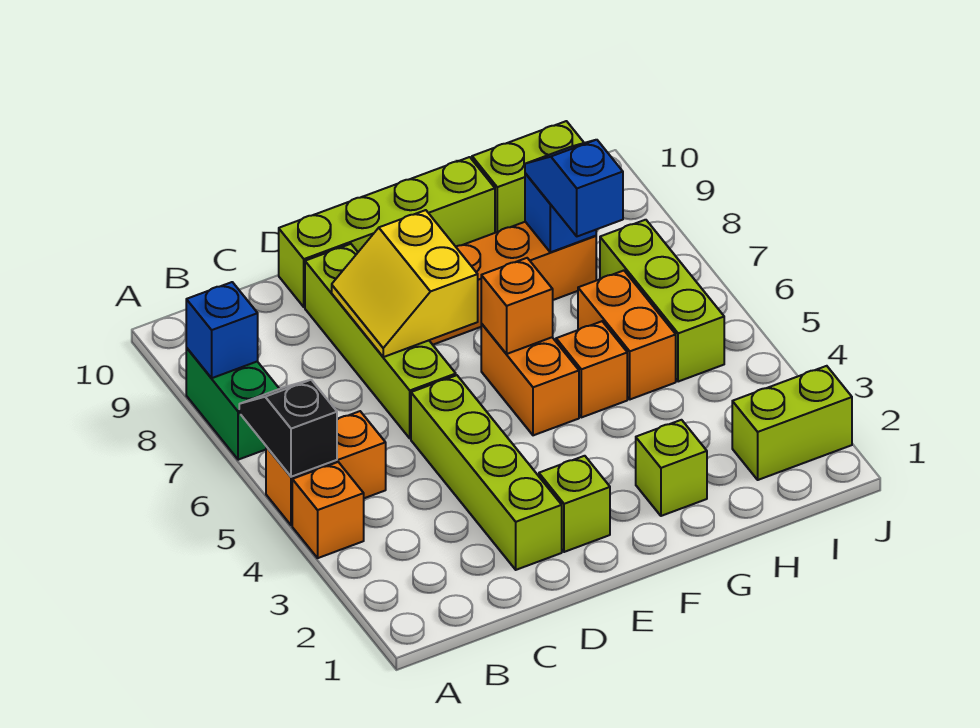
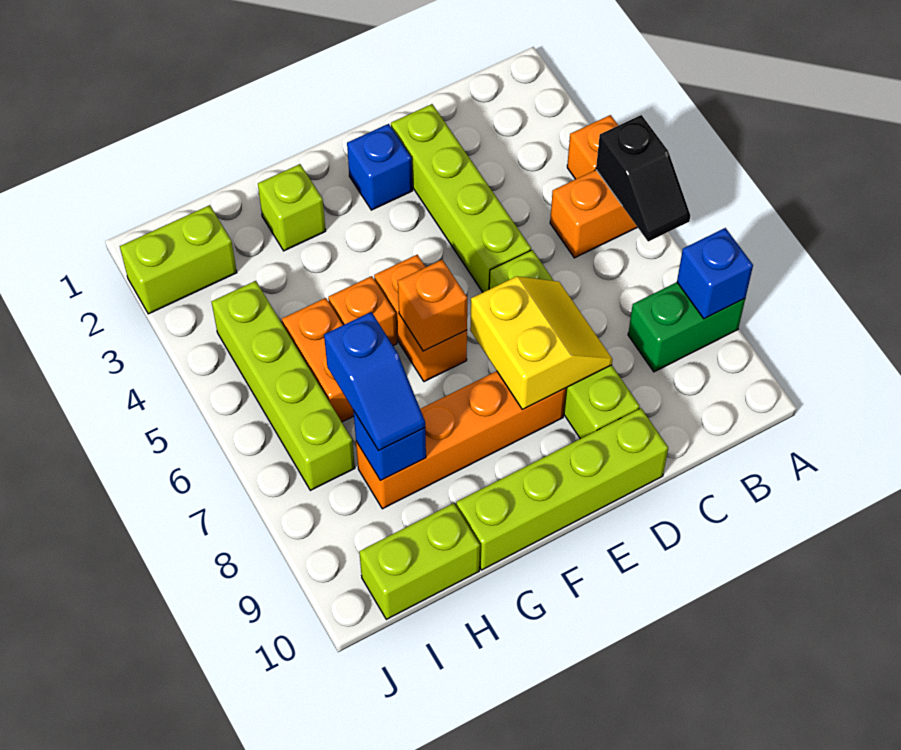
green 1x2 brick [186,348,279,460] -> green 1x2 brick turned to [628,282,745,372]
lime 1x1 brick [539,456,610,552] -> blue 1x1 brick [347,124,413,210]
lime 1x3 brick [600,220,724,382] -> lime 1x4 brick [211,281,355,490]

